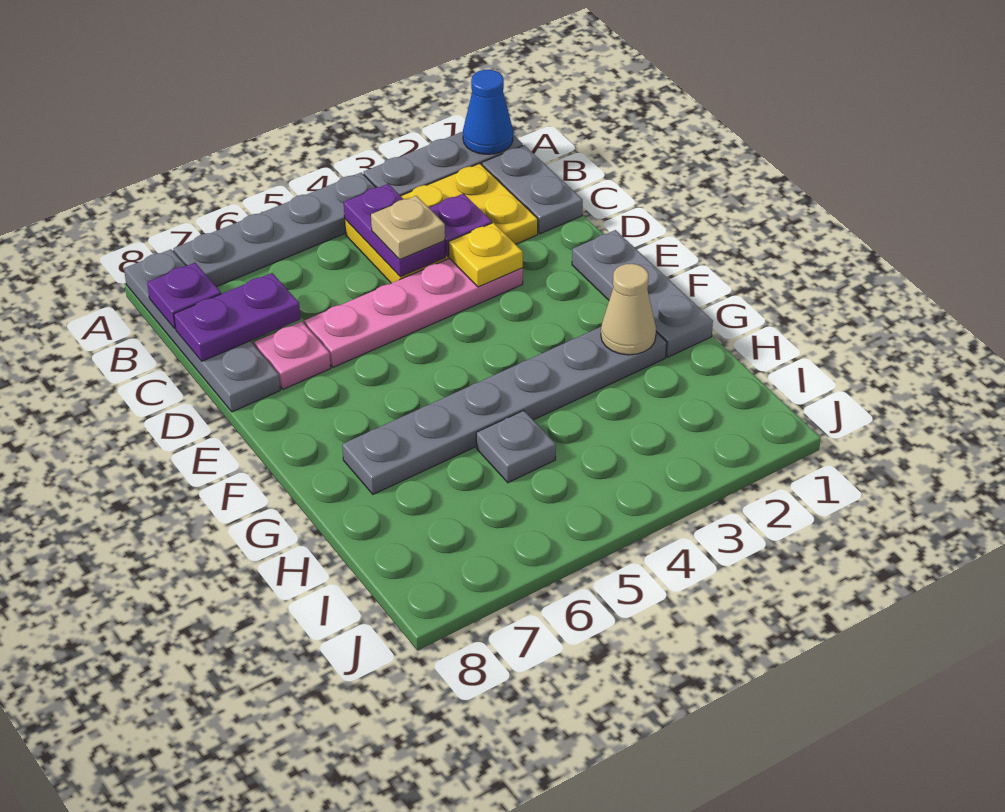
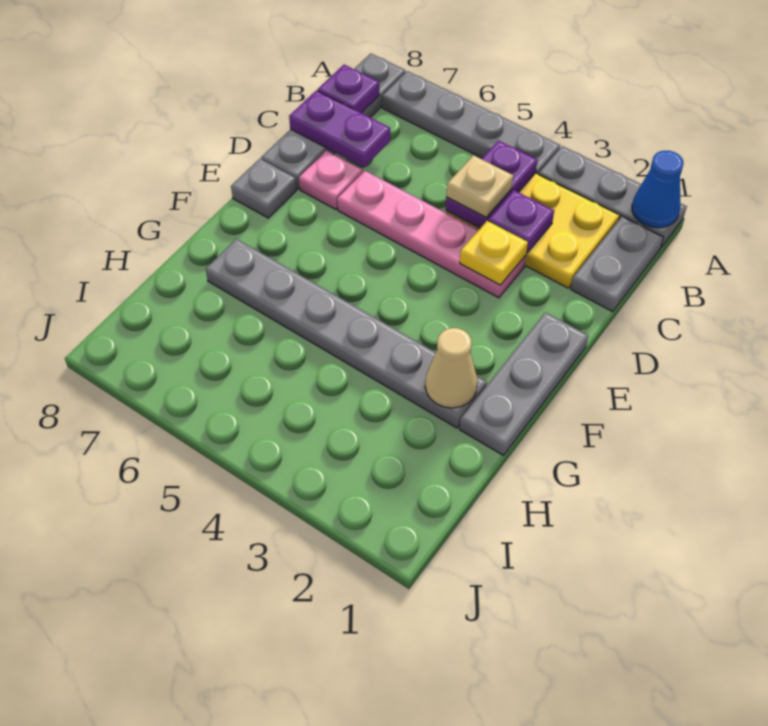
grey 1x1 plate [476,411,556,483] -> grey 1x1 plate moved to [231,159,297,218]

